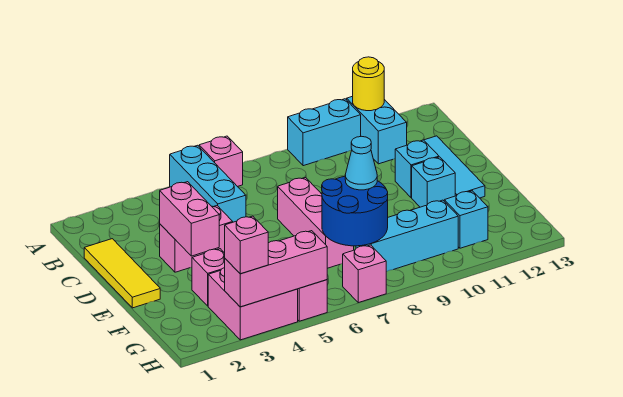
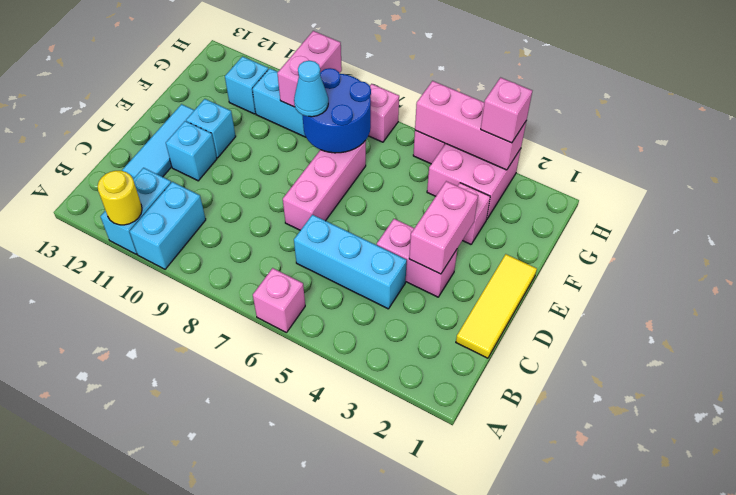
cyan 1x3 brick [170,145,246,222] -> cyan 1x3 brick turned to [294,215,407,309]
cyan 1x2 brick [288,99,361,166] -> cyan 1x2 brick turned to [130,182,206,269]
none -> pink 1x2 brick [277,31,342,107]

